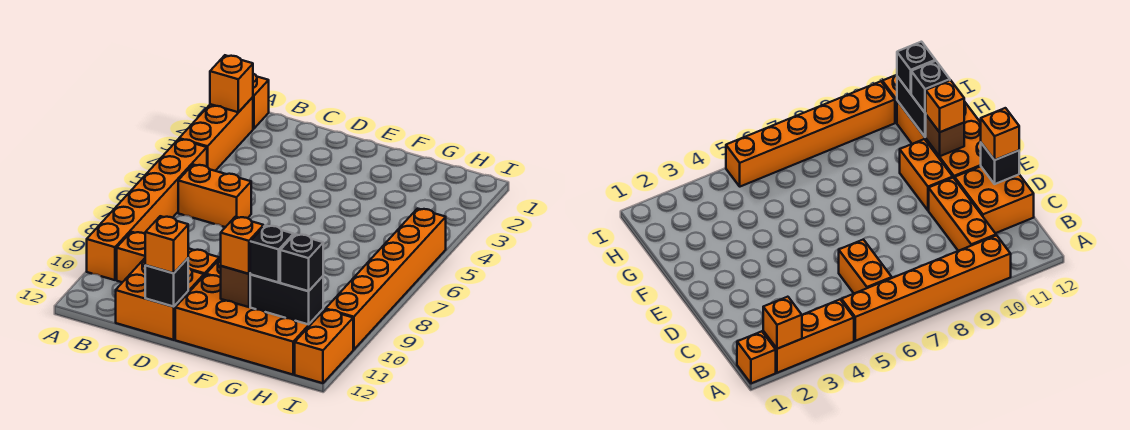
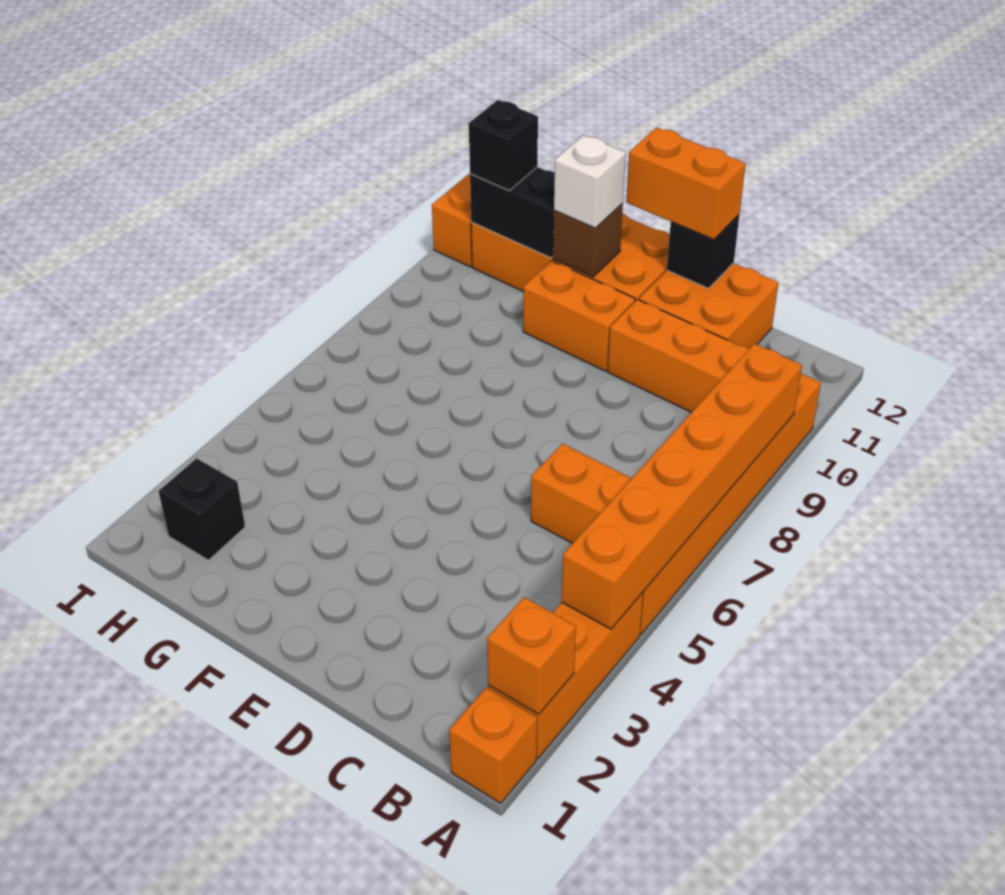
orange 1x1 brick [145,216,188,273] -> orange 1x2 brick [626,128,746,240]
orange 1x1 brick [221,217,264,274] -> white 1x1 brick [554,135,626,228]
black 1x1 brick [250,225,294,282] -> black 1x1 brick moved to [158,458,245,560]
orange 1x6 brick [326,209,446,350] -> orange 1x6 brick moved to [562,344,802,629]

